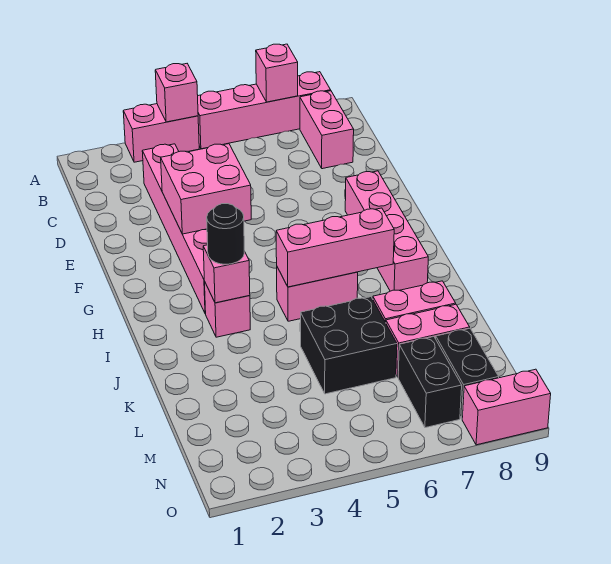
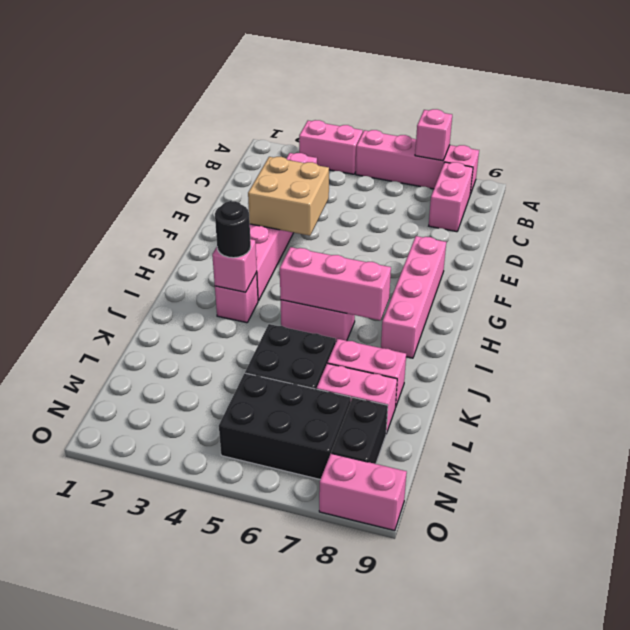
pink 1x1 brick [155,64,198,122] -> none
pink 2x2 brick [161,144,251,234] -> tan 2x2 brick [248,157,329,236]
black 1x2 brick [398,337,462,428] -> black 2x3 brick [219,373,351,479]

